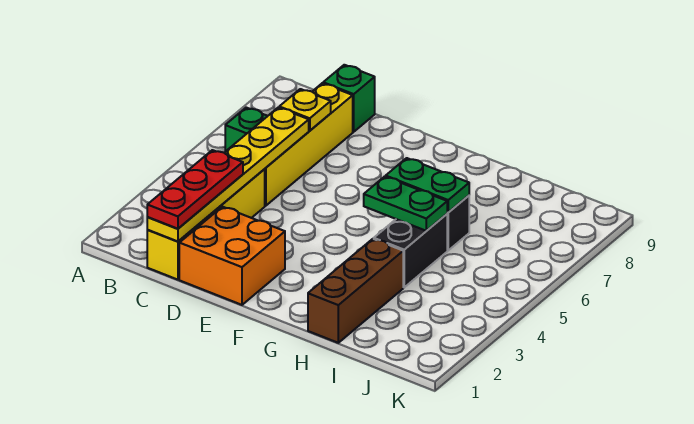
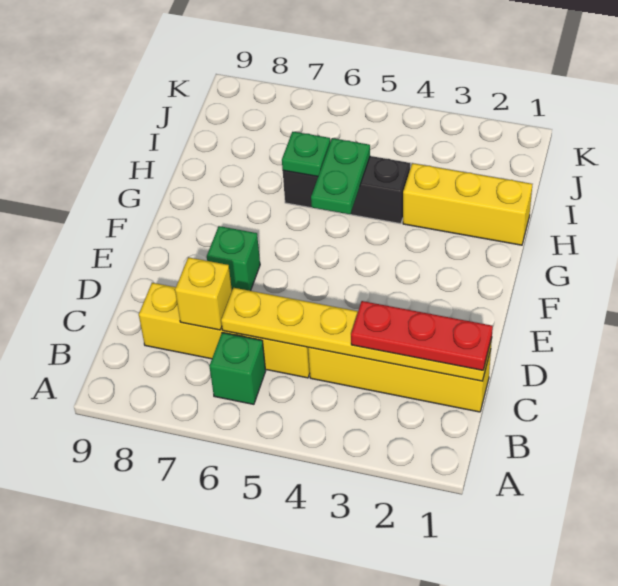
yellow 1x1 plate [279,89,331,131] -> yellow 1x1 brick [175,257,232,330]
green 1x1 brick [323,65,375,132] -> green 1x1 brick moved to [207,226,260,291]
orange 2x2 brick [179,207,285,305] -> none
green 1x2 plate [386,158,469,212] -> green 1x1 plate [282,132,330,177]
brown 1x3 brick [308,239,403,343] -> yellow 1x3 brick [403,163,532,245]

